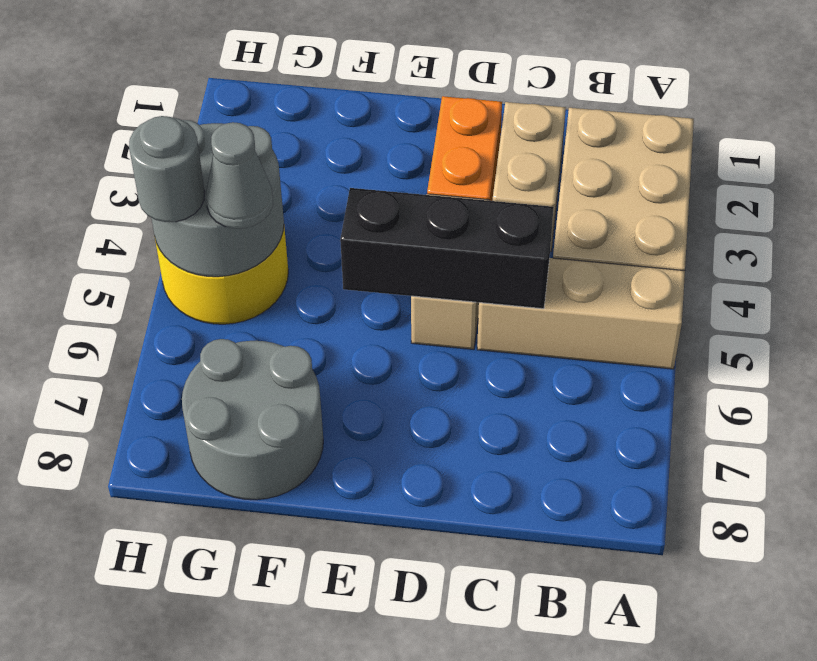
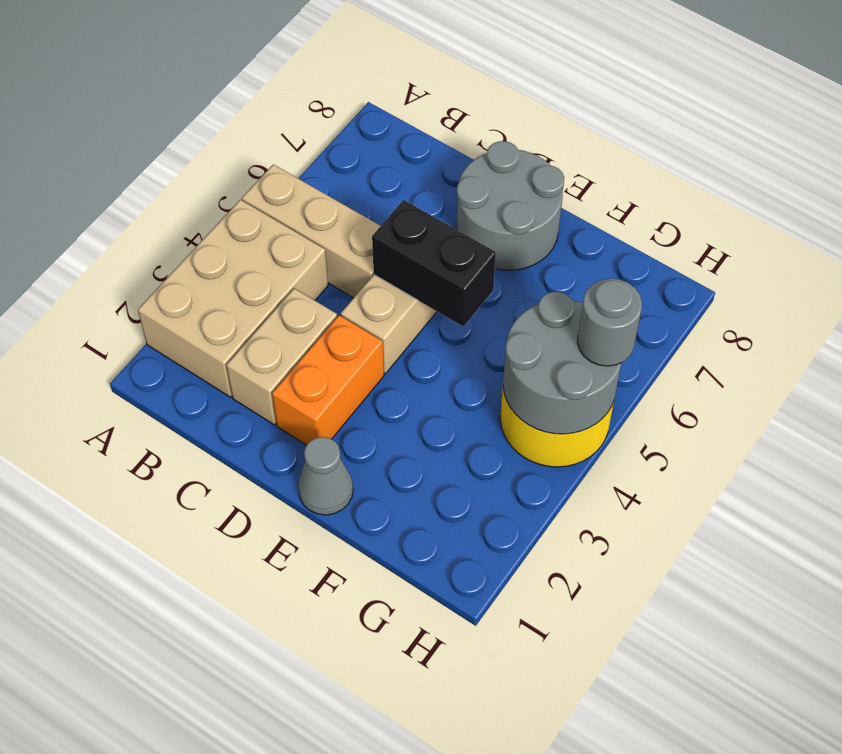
black 1x3 brick [340,188,554,309] -> black 1x2 brick [372,200,496,327]
grey 2x2 round brick [182,339,323,500] -> grey 2x2 round brick moved to [456,141,564,270]
grey 1x1 cone [206,122,273,229] -> grey 1x1 cone moved to [298,437,353,515]

